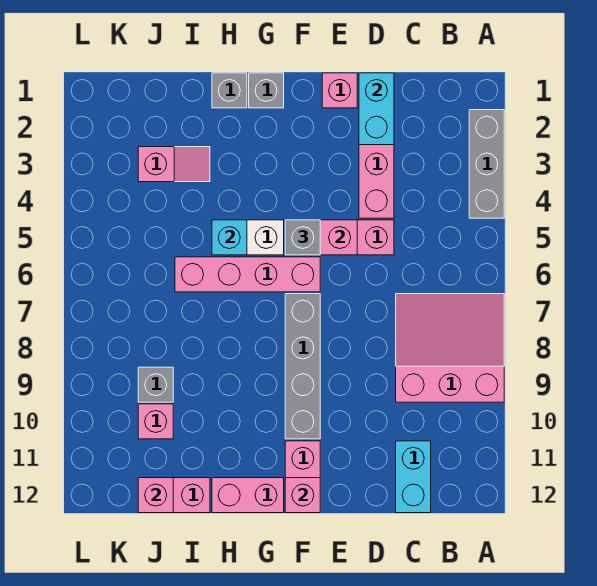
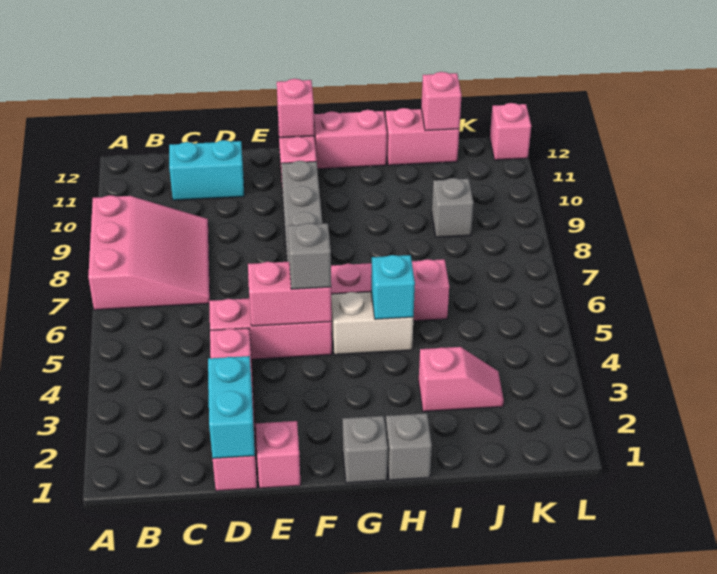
grey 1x3 brick [469,110,504,218] -> none
pink 3x3 slope [396,294,504,402] -> pink 3x3 slope turned to [88,195,210,310]
cyan 1x2 brick [396,441,431,513] -> cyan 1x2 brick turned to [169,140,244,200]
pink 1x2 slope [138,147,210,182] -> pink 1x2 slope turned to [419,347,504,412]
pink 1x1 brick [138,404,173,439] -> pink 1x1 brick moved to [490,103,531,160]

